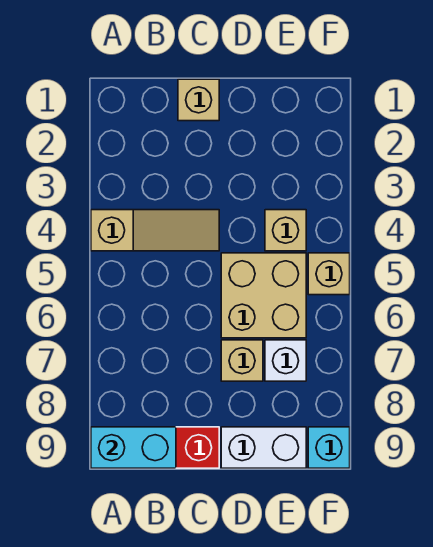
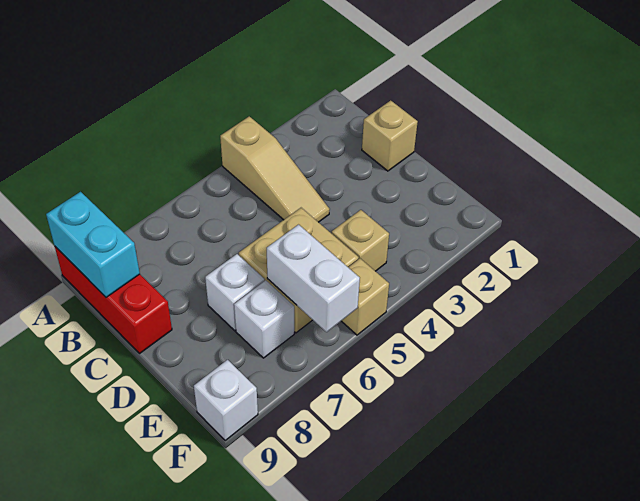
tan 1x1 brick [221,340,263,381] -> white 1x1 brick [205,254,265,331]
white 1x2 brick [221,427,306,468] -> white 1x2 brick moved to [267,225,360,332]
cyan 1x1 brick [308,427,350,468] -> white 1x1 brick [194,360,258,441]

